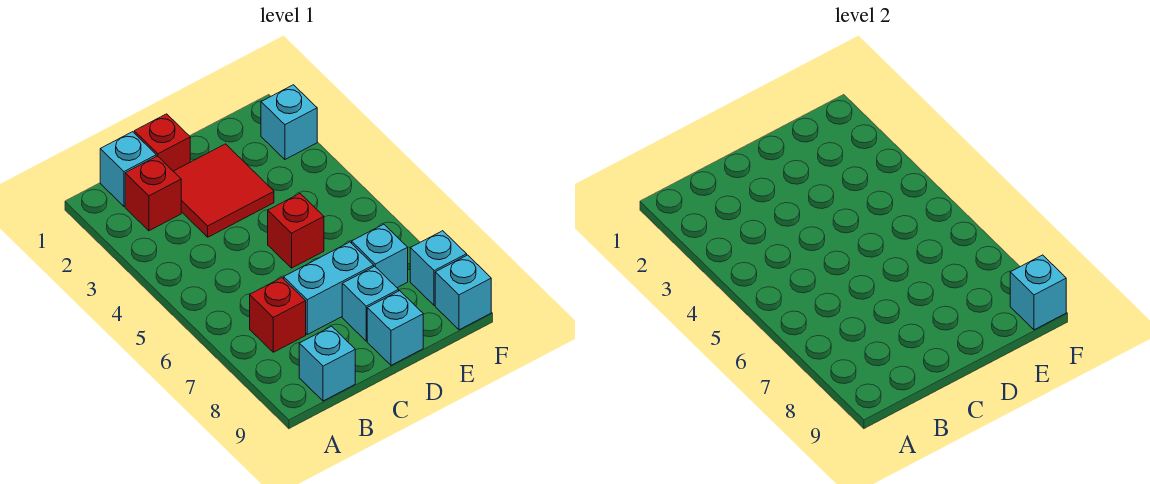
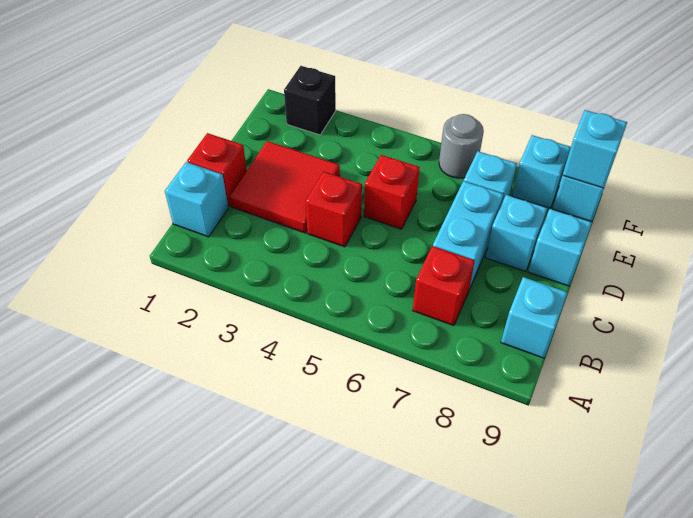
red 1x1 brick [125,156,181,231] -> red 1x1 brick moved to [306,171,362,247]
cyan 1x1 brick [261,85,317,159] -> black 1x1 brick [284,66,336,135]
none -> grey 1x1 round brick [439,114,484,178]

